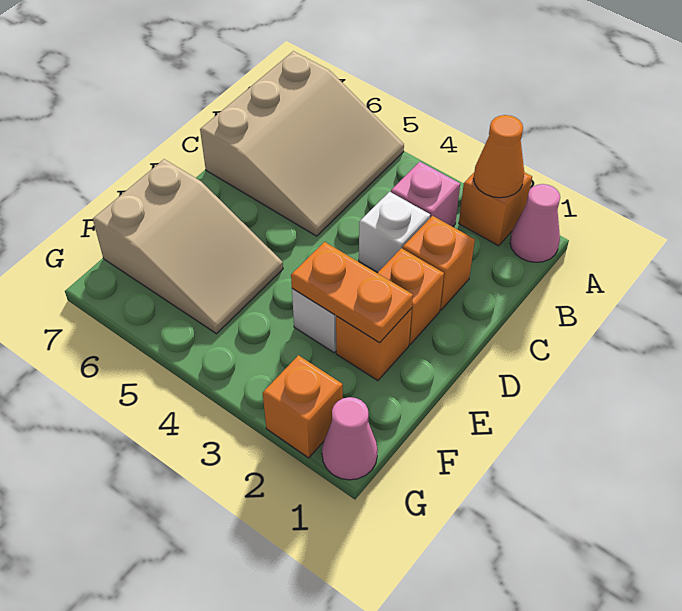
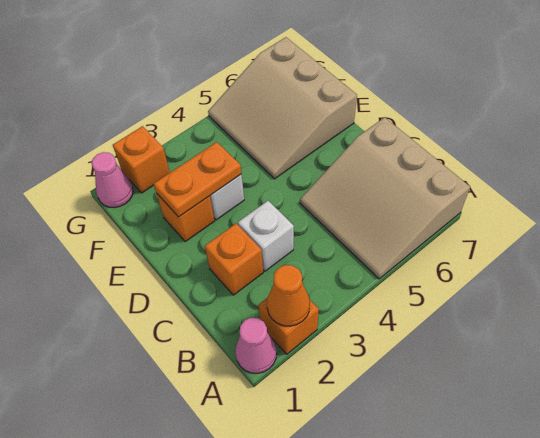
pink 1x1 brick [391,162,460,227] -> none
orange 1x1 brick [378,248,444,344] -> none
tan 2x3 slope [93,159,283,334] -> tan 3x3 slope [208,37,357,179]

